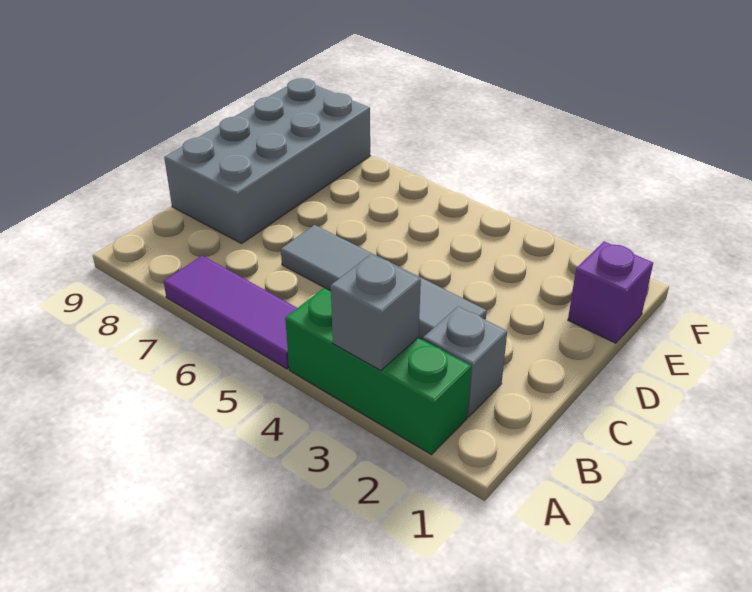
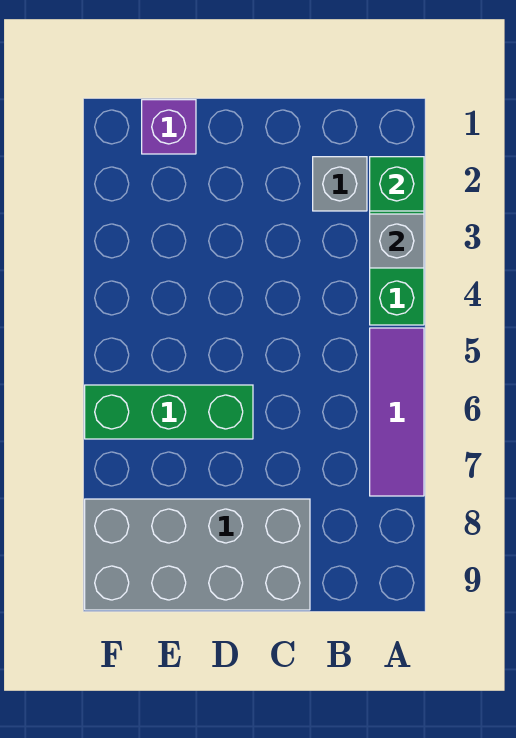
none -> green 1x1 brick [370,157,424,211]
grey 1x4 tile [281,225,487,340] -> none
none -> green 1x3 brick [85,385,253,439]

